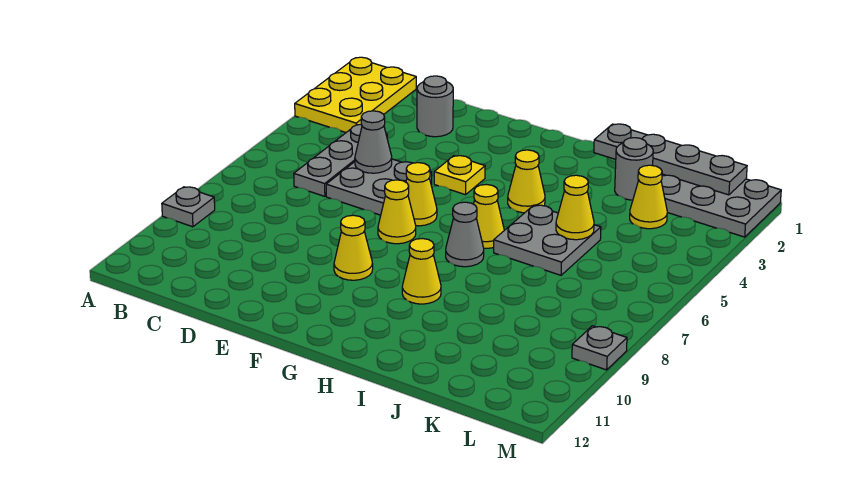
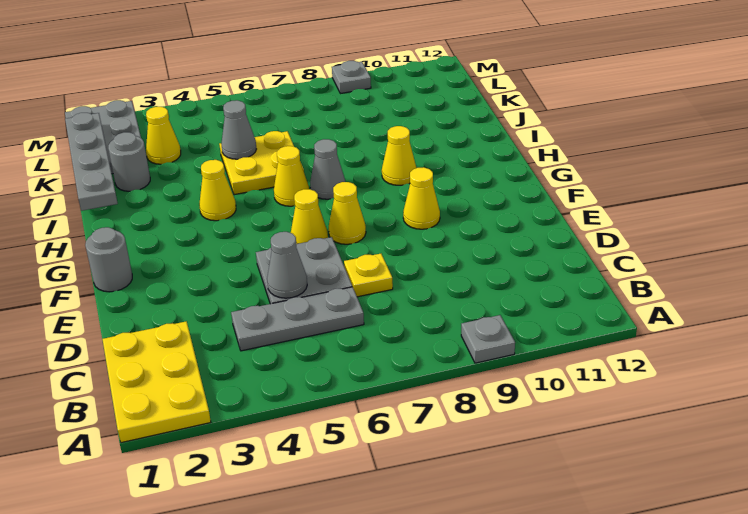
yellow 2x3 plate [295,57,416,132] -> yellow 2x3 plate turned to [102,321,211,443]
grey 1x1 round brick [417,76,453,137] -> grey 1x1 round brick moved to [85,227,132,292]
yellow 1x1 plate [434,156,485,195] -> yellow 1x1 plate moved to [344,254,393,297]
grey 2x2 plate [494,205,601,275] -> yellow 2x2 plate [219,131,304,195]
yellow 1x1 cone [556,175,594,240] -> grey 1x1 cone [221,100,256,159]

